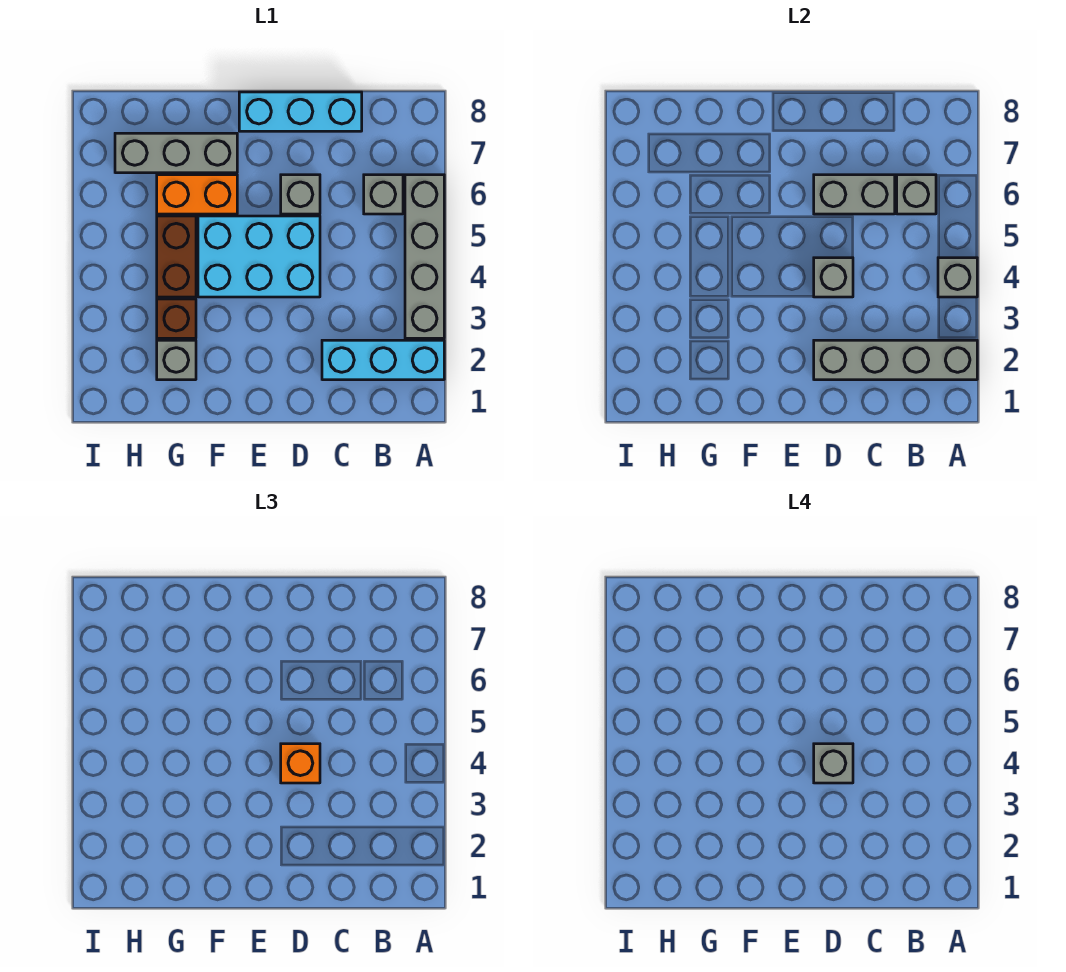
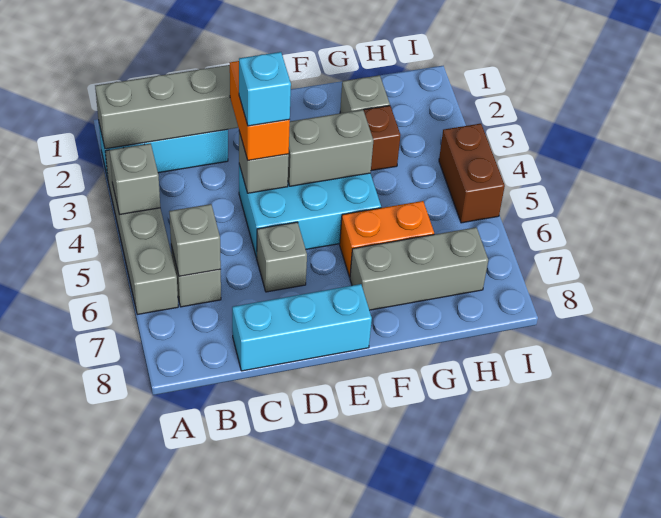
grey 1x2 brick [814,175,895,214] -> grey 1x2 brick moved to [288,110,373,186]
orange 1x1 brick [281,744,320,783] -> orange 1x2 brick [230,61,290,160]
grey 1x1 brick [814,744,853,783] -> cyan 1x1 brick [239,52,291,126]
brown 1x2 brick [157,216,196,297] -> brown 1x2 brick moved to [439,124,505,223]

